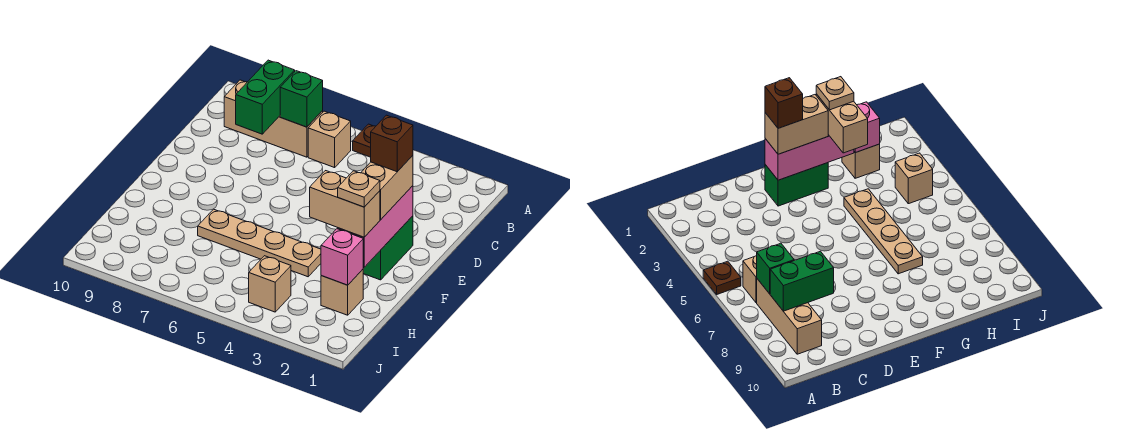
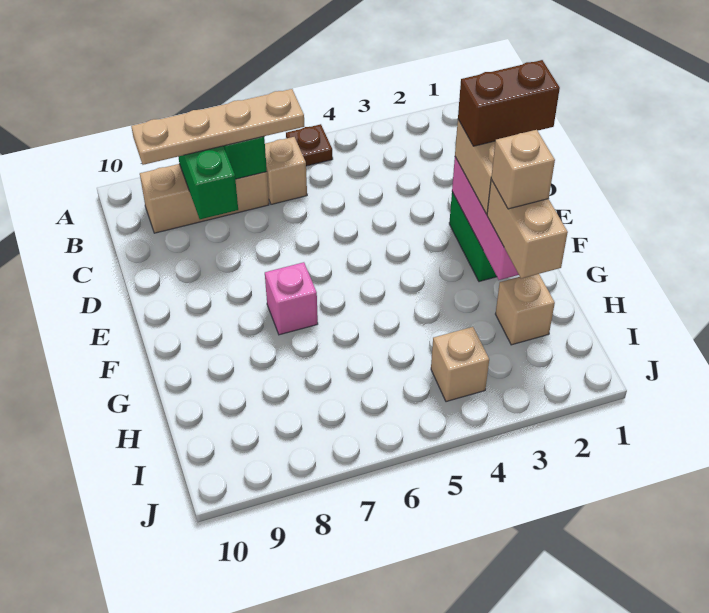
brown 1x1 brick [371,115,413,172] -> brown 1x2 brick [458,60,560,146]
tan 1x2 brick [310,171,380,237] -> tan 1x2 brick turned to [487,179,568,279]
tan 1x1 plate [338,171,380,207] -> tan 1x1 brick [491,130,555,209]
tan 1x4 plate [198,209,321,277] -> tan 1x4 plate moved to [131,89,304,165]
pink 1x1 brick [321,229,363,285] -> pink 1x1 brick moved to [265,262,318,335]

